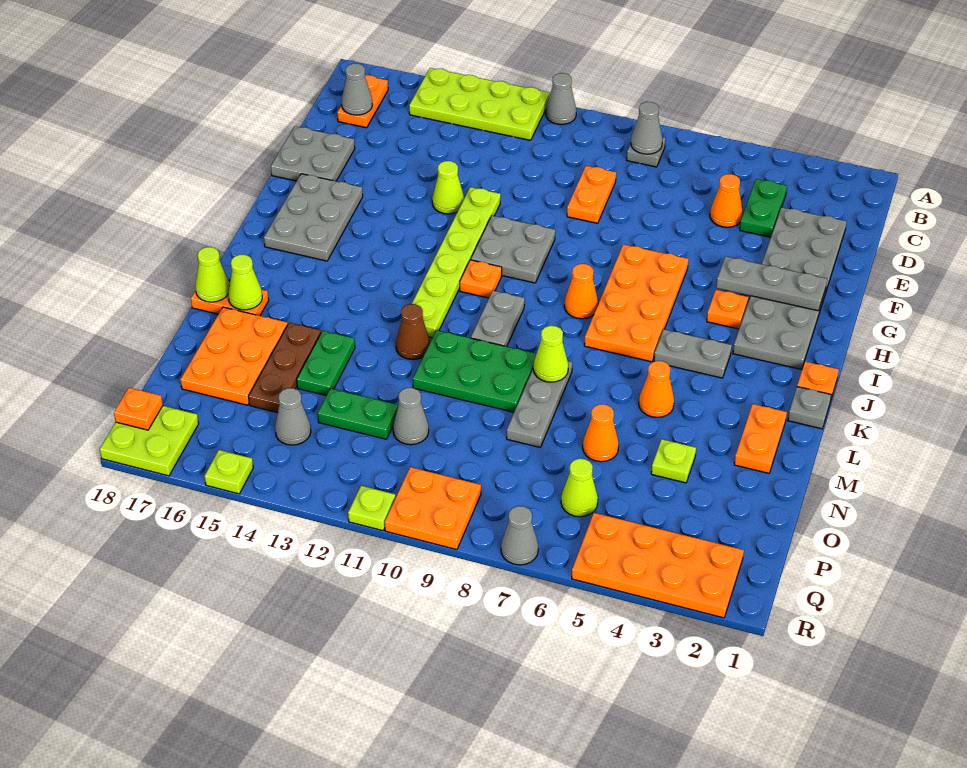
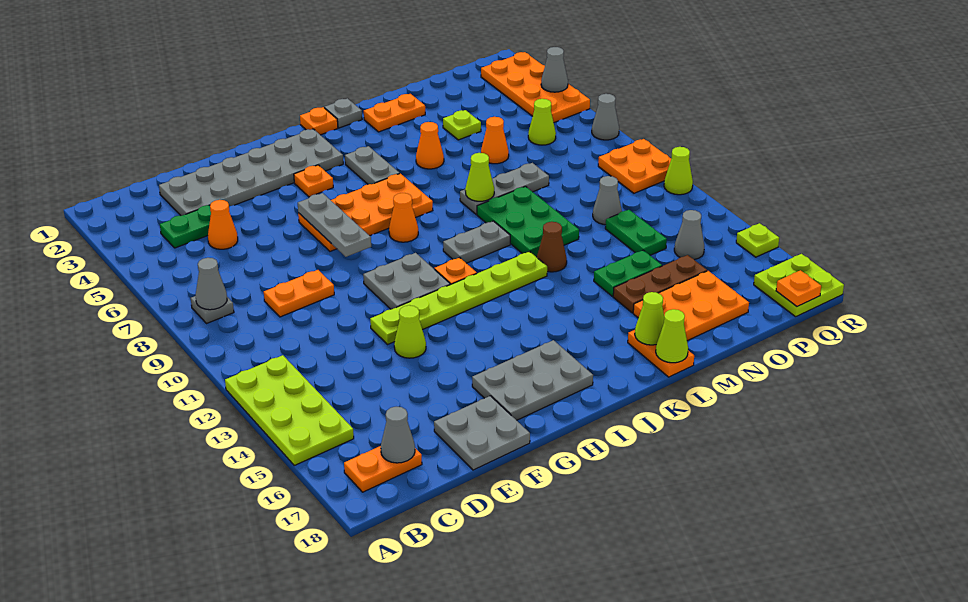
grey 1x1 cone [546,73,576,125] -> grey 1x1 cone moved to [541,47,568,92]
grey 1x3 plate [716,256,827,311] -> grey 1x3 plate moved to [298,193,371,257]
lime 1x1 plate [348,486,396,531] -> lime 1x1 cone [664,147,693,195]

